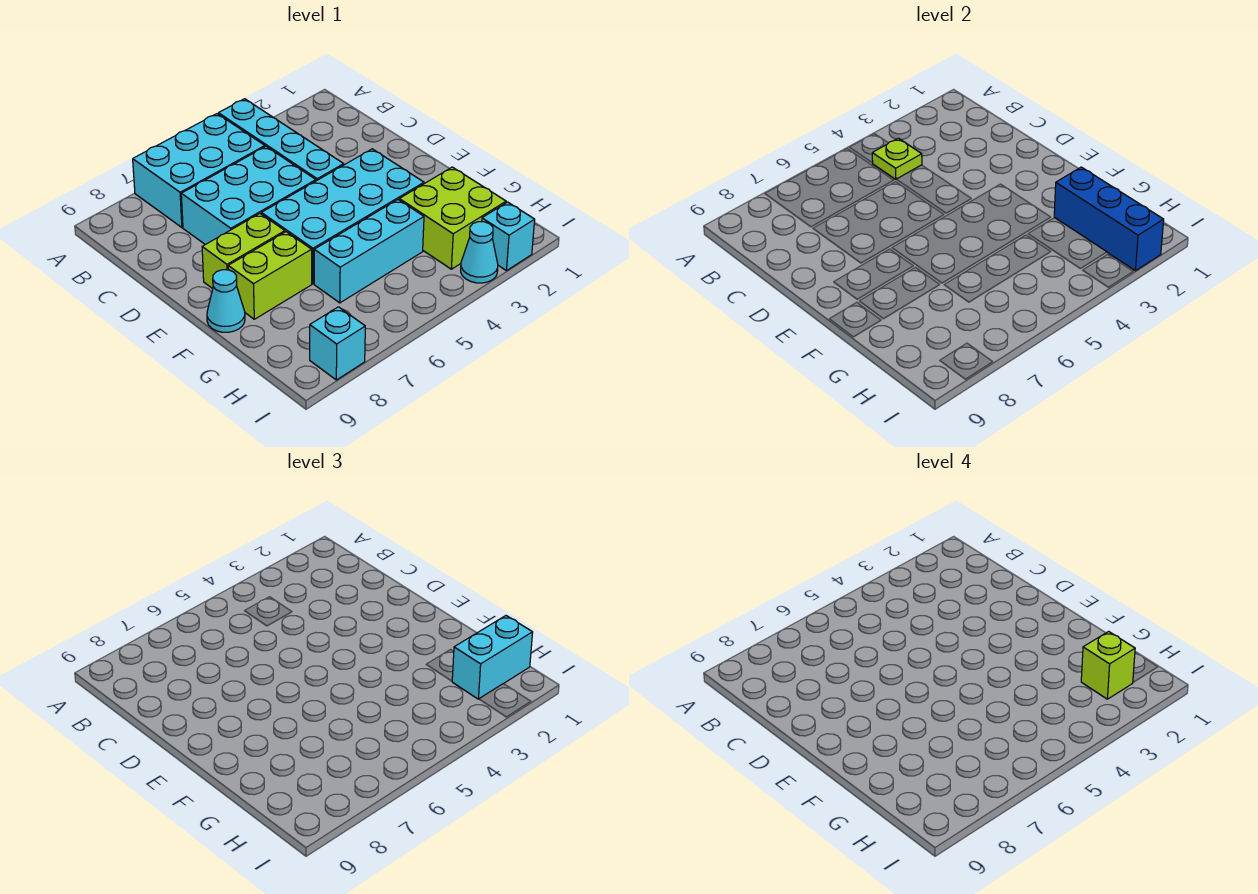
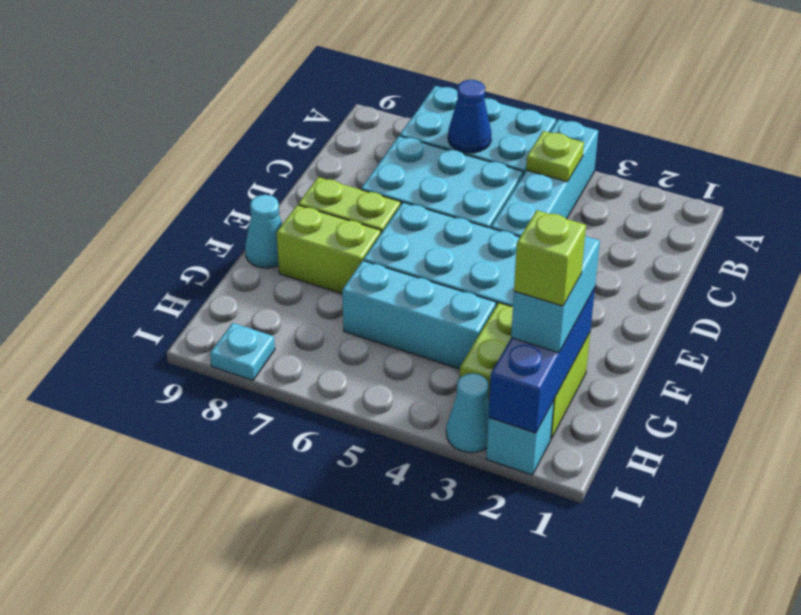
none -> blue 1x1 cone [448,80,491,153]
cyan 1x2 brick [452,616,533,699] -> cyan 1x2 brick turned to [511,236,600,353]
cyan 1x1 brick [310,307,365,380] -> cyan 1x1 plate [210,323,275,380]

